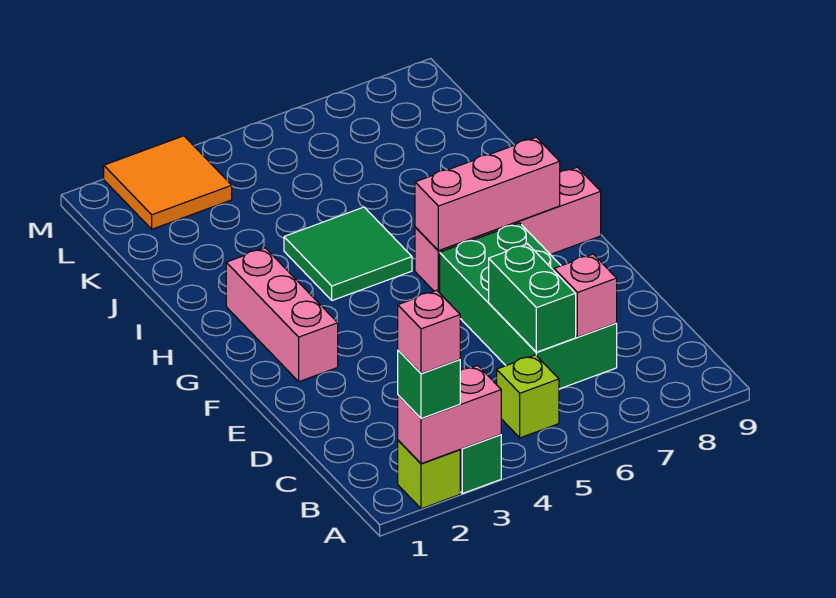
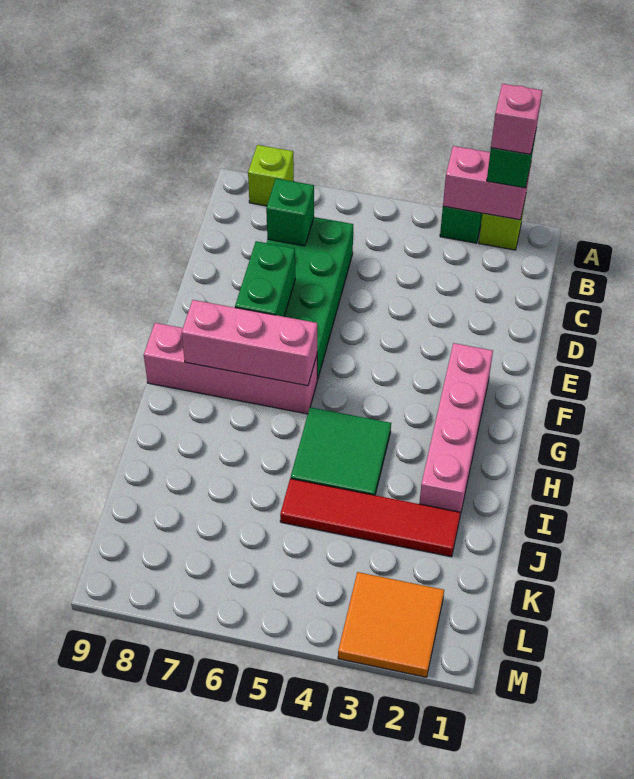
lime 1x1 brick [497,355,559,438] -> lime 1x1 brick moved to [248,145,294,206]
green 1x2 brick [489,244,576,352] -> green 1x2 brick moved to [235,241,295,317]
pink 1x1 brick [554,254,617,337] -> green 1x1 brick [266,179,314,246]
pink 1x3 brick [226,248,338,382] -> pink 1x4 brick [419,343,493,515]
none -> red 1x4 tile [280,479,461,557]

